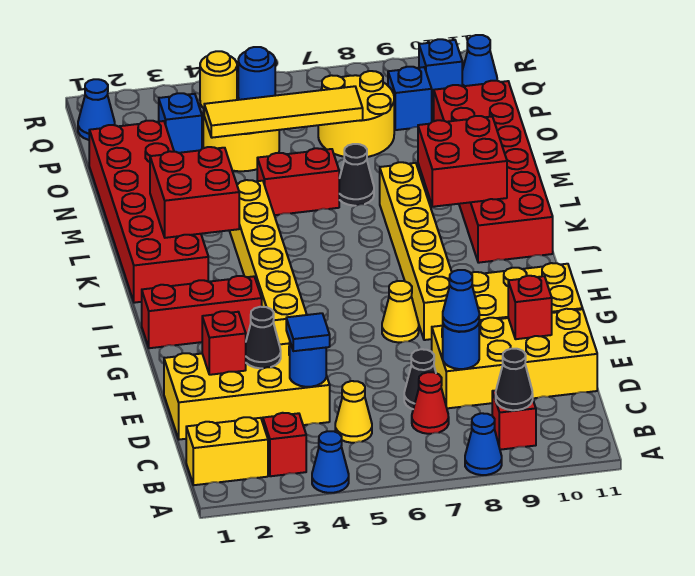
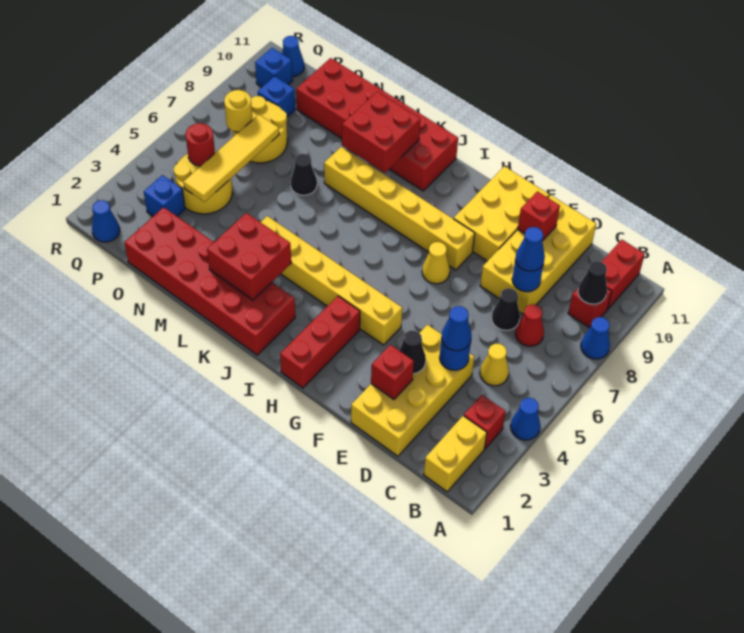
blue 1x1 tile [286,313,330,351] -> blue 1x1 cone [441,306,472,351]
red 1x2 brick [257,148,339,215] -> red 1x2 brick moved to [602,240,645,309]
yellow 1x1 round brick [200,51,237,108] -> yellow 1x1 round brick moved to [224,90,252,132]
blue 1x1 round brick [238,47,275,100] -> red 1x1 round brick [186,123,215,166]

